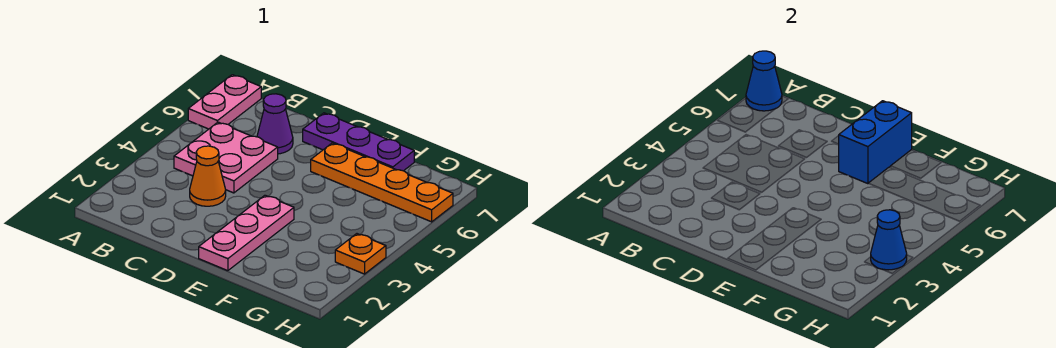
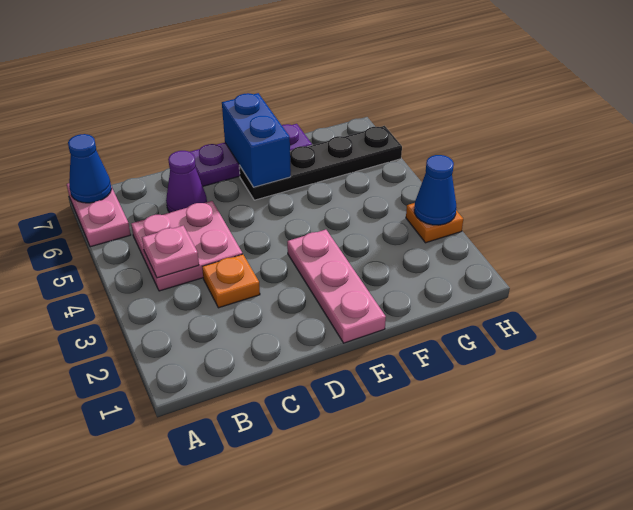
none -> pink 1x1 plate [142,226,199,278]
orange 1x1 cone [190,146,226,206] -> orange 1x1 plate [202,254,260,308]
orange 1x4 plate [311,143,453,222] -> black 1x4 plate [239,126,402,200]

